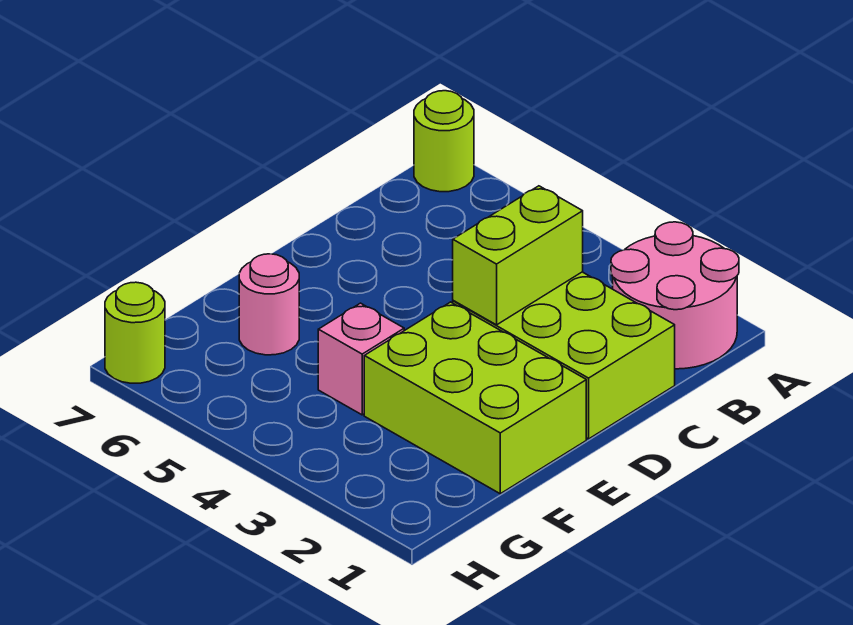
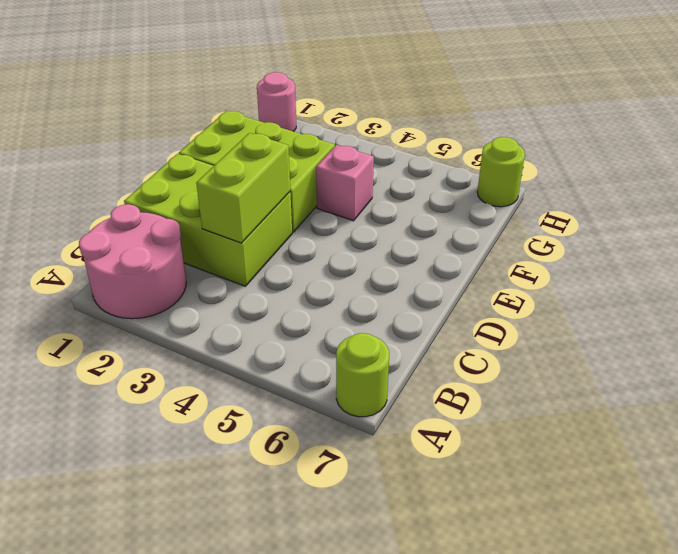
pink 1x1 round brick [239,254,299,355] -> pink 1x1 round brick moved to [257,72,296,132]

